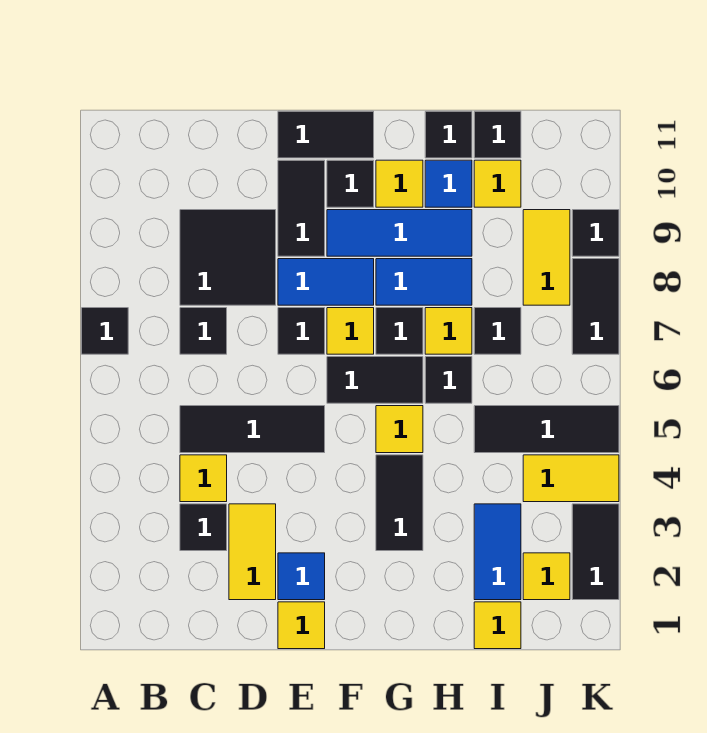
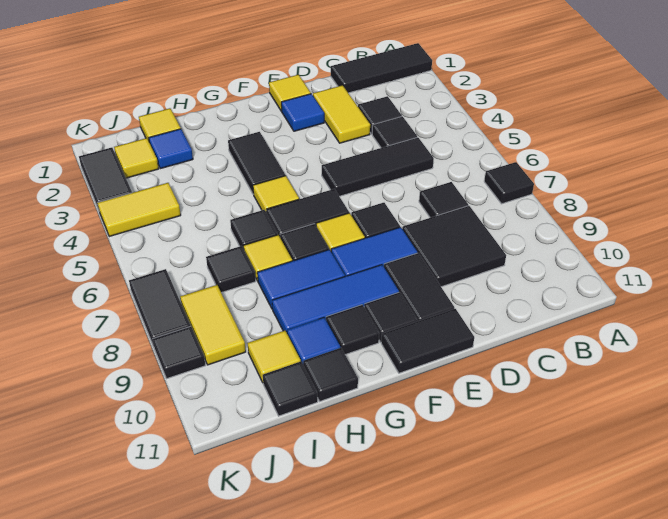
yellow 1x1 tile [180,455,227,502] -> black 1x1 tile [372,116,417,148]
yellow 1x1 tile [376,160,423,207] -> black 1x1 tile [326,305,379,355]
blue 1x2 tile [474,504,521,600] -> blue 1x1 tile [149,129,193,169]
black 1x3 tile [474,406,619,453] -> black 1x3 tile moved to [331,43,432,93]

